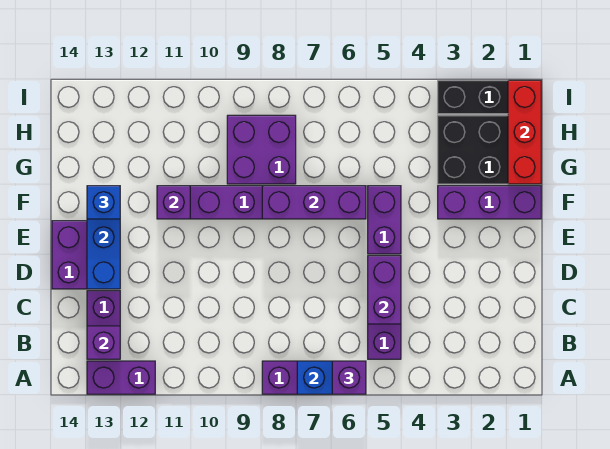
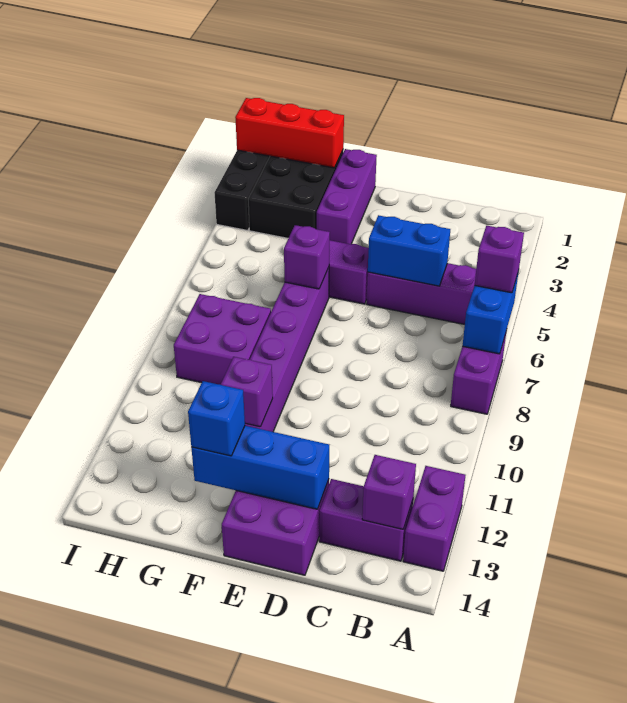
purple 1x2 brick [368,256,401,324] -> blue 1x2 brick [368,215,450,286]
purple 1x3 brick [262,186,366,219] -> purple 1x1 brick [284,225,330,289]

